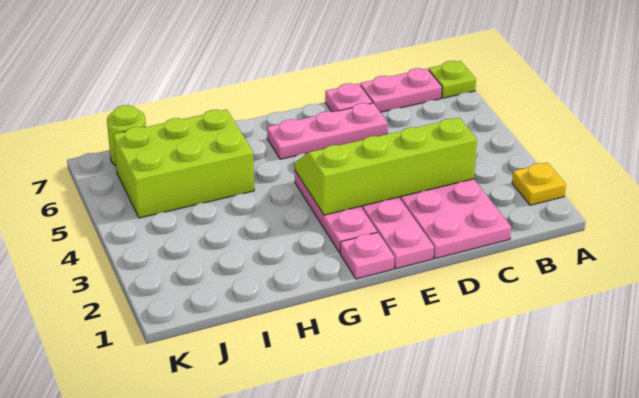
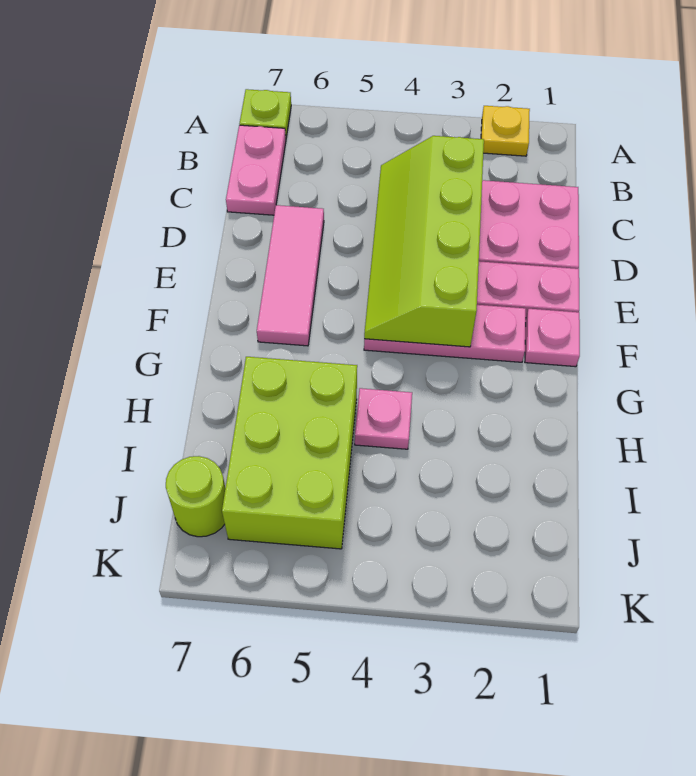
pink 1x3 plate [267,103,388,159] -> pink 1x3 tile [257,205,324,346]
pink 1x1 plate [325,83,373,112] -> pink 1x1 plate moved to [355,388,412,449]

